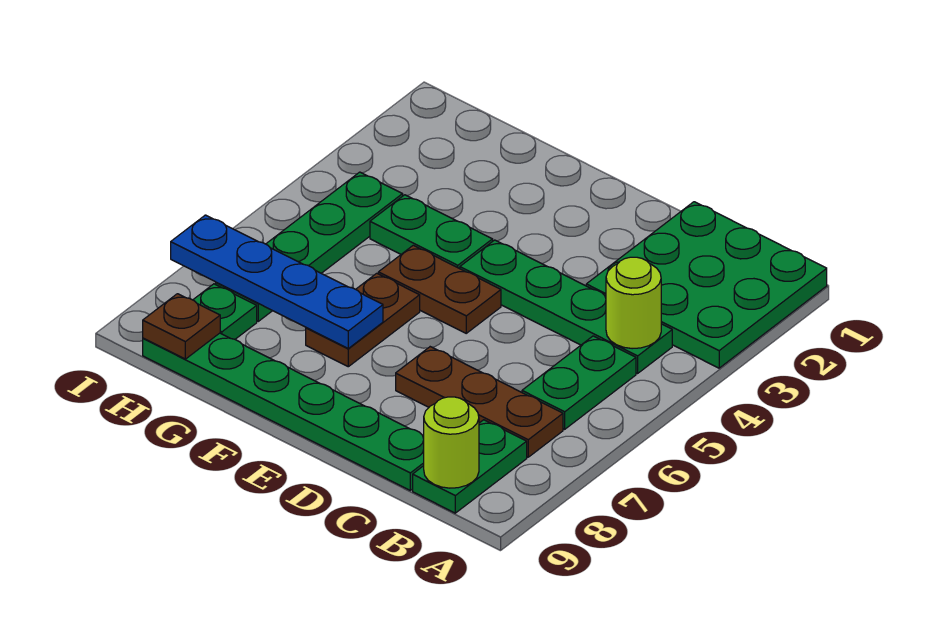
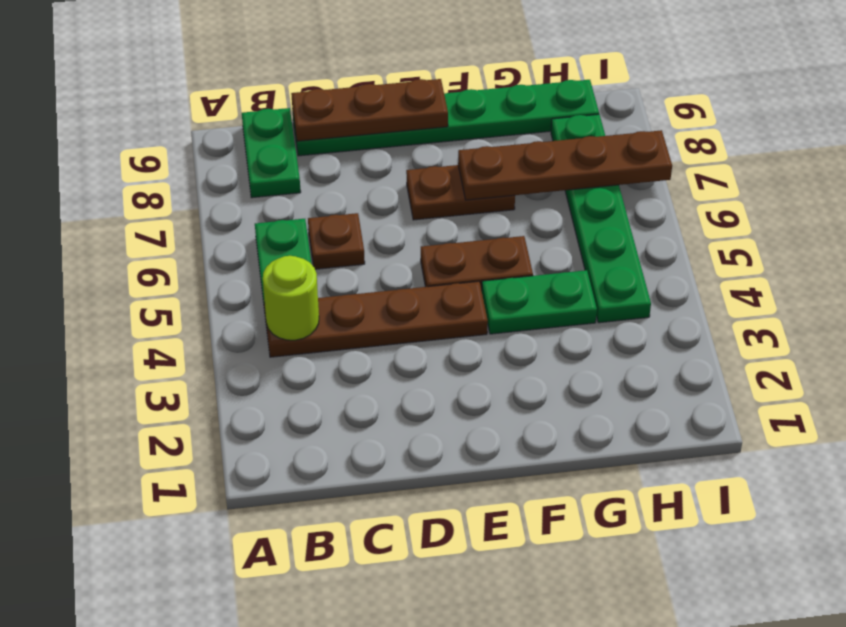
green 3x3 plate [586,202,827,368] -> none
green 1x4 plate [460,240,672,373] -> brown 1x4 plate [264,281,488,357]
brown 1x3 plate [396,347,563,457] -> brown 1x3 plate moved to [291,79,448,141]
lime 1x1 round brick [424,397,479,488] -> none
brown 1x2 plate [306,273,420,367] -> brown 1x2 plate turned to [406,165,515,220]
blue 1x4 plate [171,215,383,348] -> brown 1x4 plate [458,130,672,200]
brown 1x1 plate [143,294,220,359] -> brown 1x1 plate moved to [308,213,365,269]

